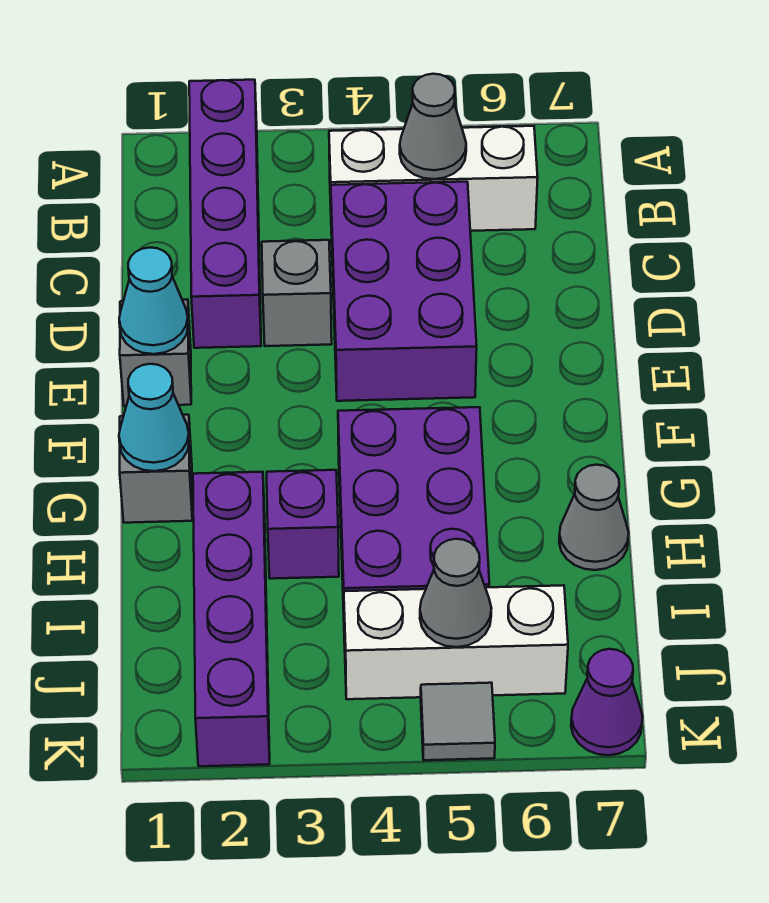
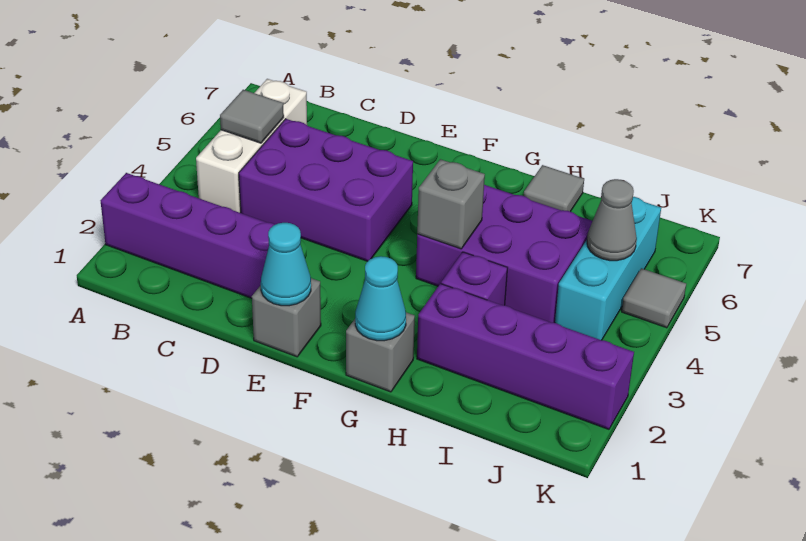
grey 1x1 cone [400,74,466,179] -> grey 1x1 tile [220,90,284,143]
grey 1x1 brick [262,240,332,346] -> grey 1x1 brick moved to [417,159,485,249]
grey 1x1 cone [559,465,629,570] -> grey 1x1 tile [524,165,584,212]
white 1x3 brick [344,585,568,699] -> cyan 1x3 brick [555,197,661,340]
purple 1x1 cone [571,649,643,755] -> none

